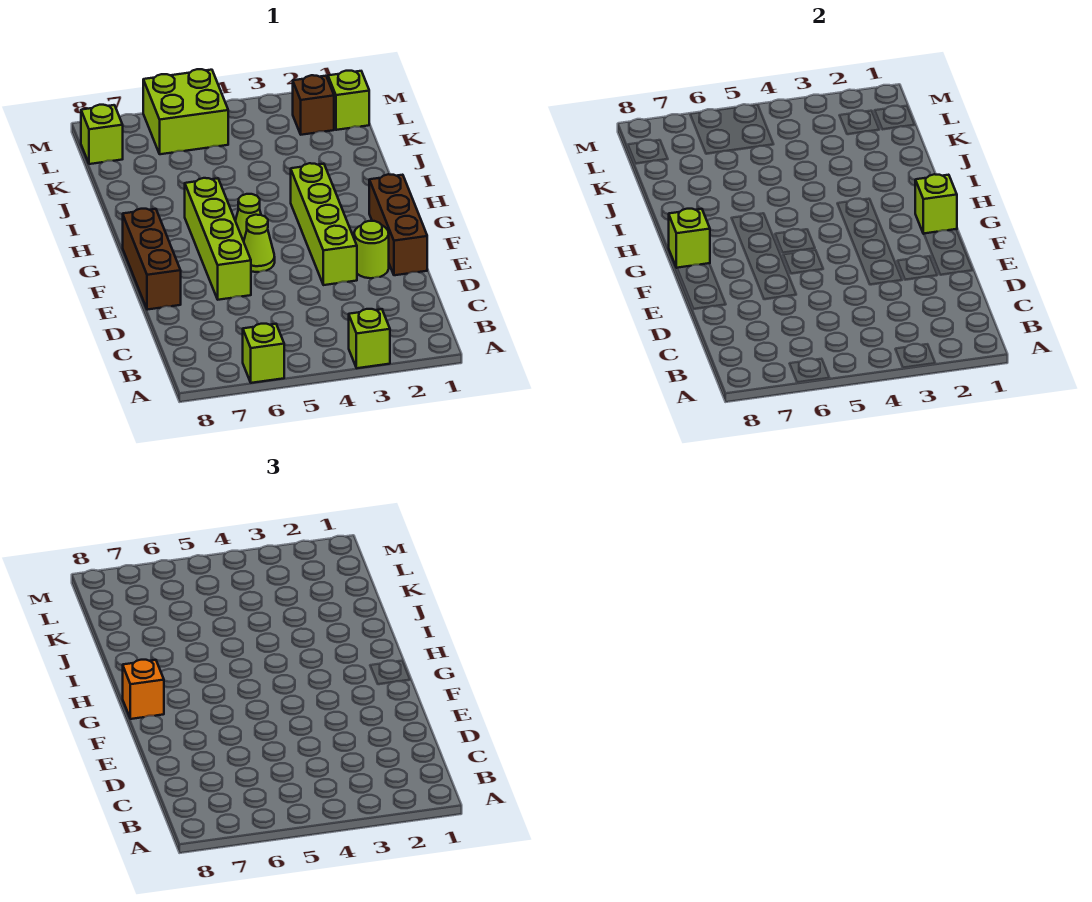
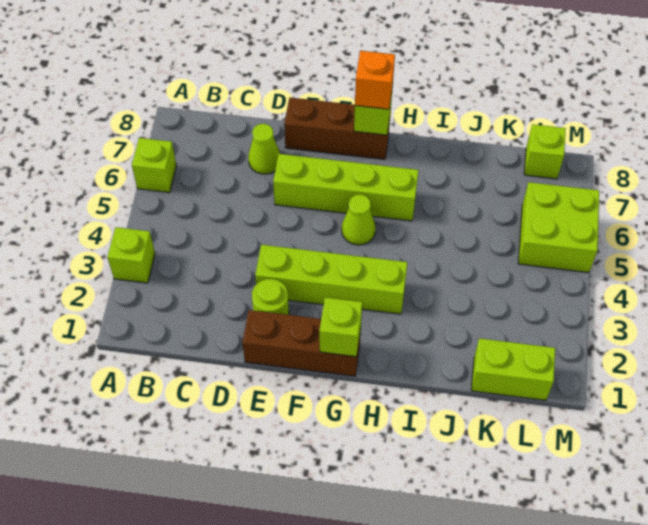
lime 1x1 cone [244,215,275,272] -> lime 1x1 cone moved to [248,124,280,174]
lime 1x1 brick [328,71,369,130] -> lime 1x2 brick [471,338,555,400]
brown 1x1 brick [293,75,334,135] -> none

